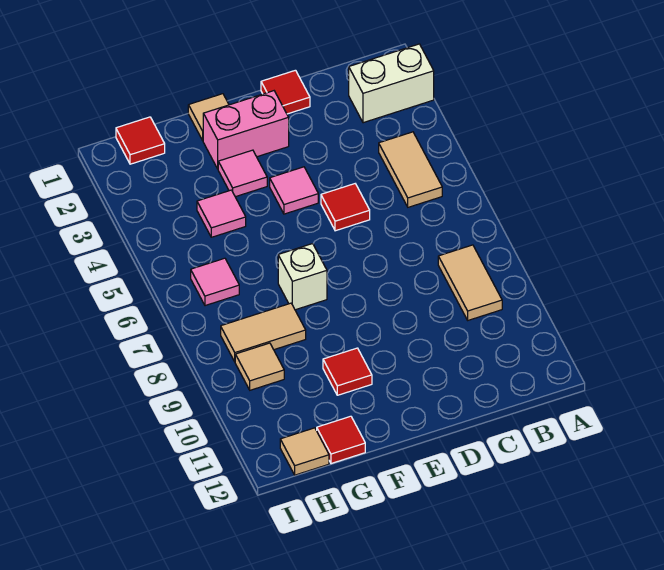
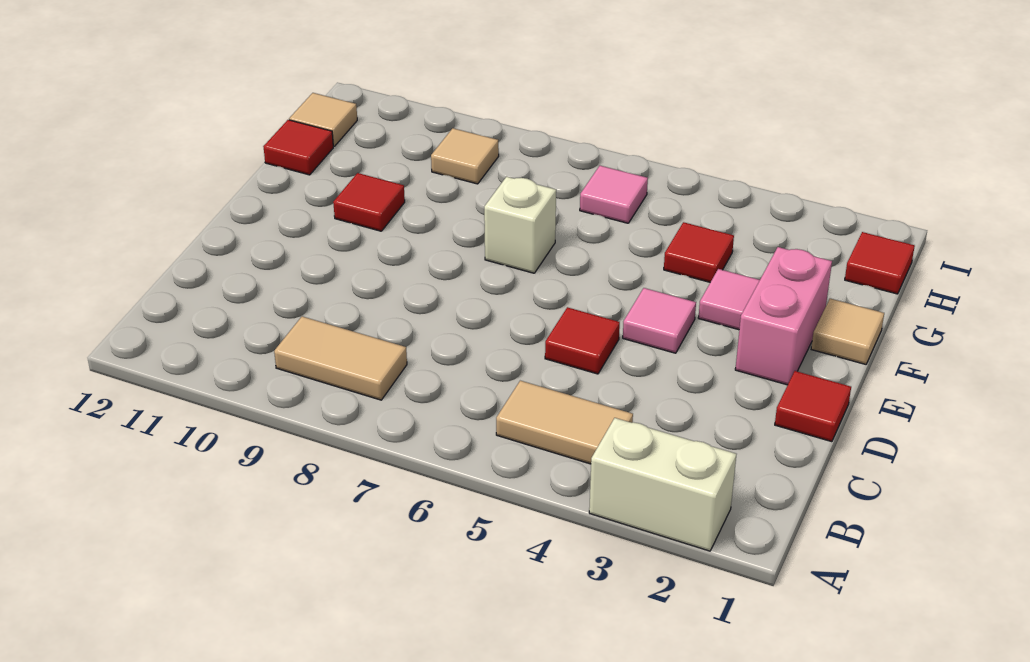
white 1x2 brick [349,44,434,123] -> white 1x2 brick turned to [589,418,736,551]
pink 1x1 tile [197,190,246,237] -> red 1x1 tile [664,222,734,282]
tan 1x2 tile [221,303,306,361] -> none

